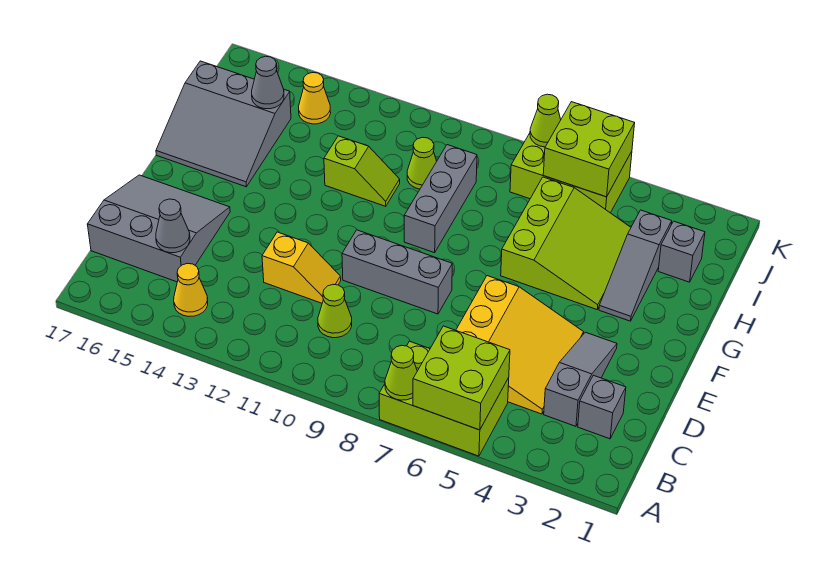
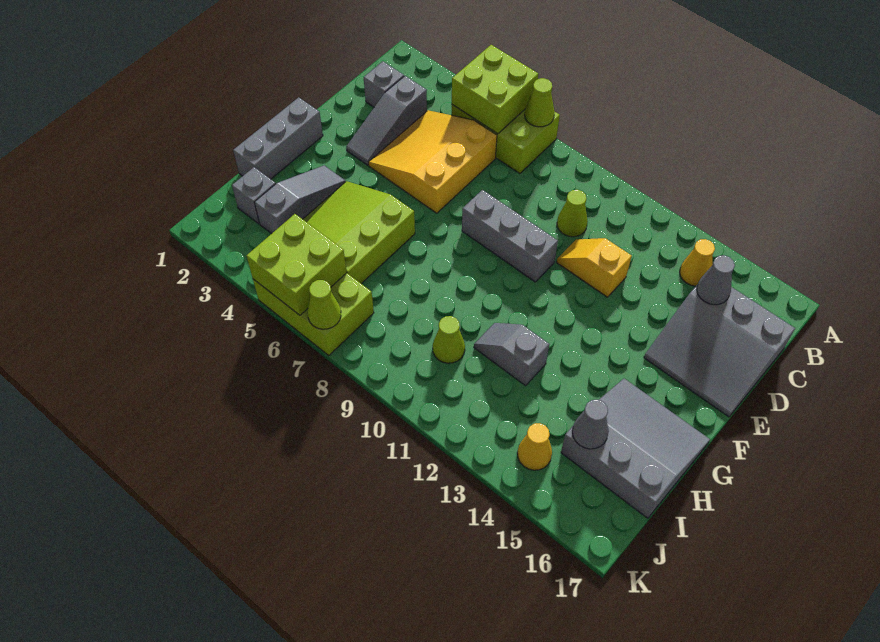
grey 1x3 brick [404,145,477,253] -> grey 1x3 brick moved to [233,97,323,179]
lime 1x2 slope [324,136,400,206] -> grey 1x2 slope [474,323,549,386]

